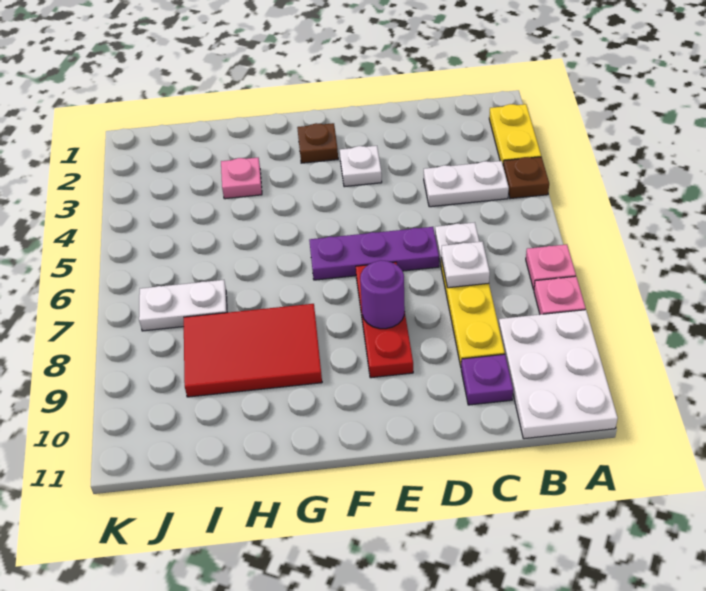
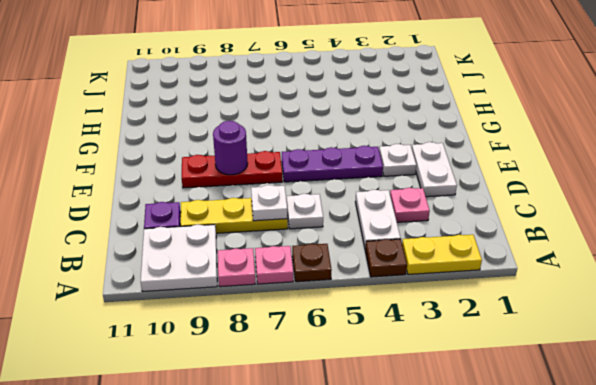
white 2x3 plate [499,310,618,439] -> white 2x2 plate [141,224,217,292]
purple 1x3 plate [309,227,439,280] -> purple 1x3 plate turned to [282,146,383,182]
brown 1x1 plate [297,123,338,163] -> brown 1x1 plate moved to [292,244,332,282]
red 2x3 tile [184,304,322,397] -> none
pink 1x1 plate [221,158,262,199] -> pink 1x1 plate moved to [390,188,430,222]
white 1x2 plate [139,280,227,331] -> white 1x2 plate moved to [412,142,457,197]

